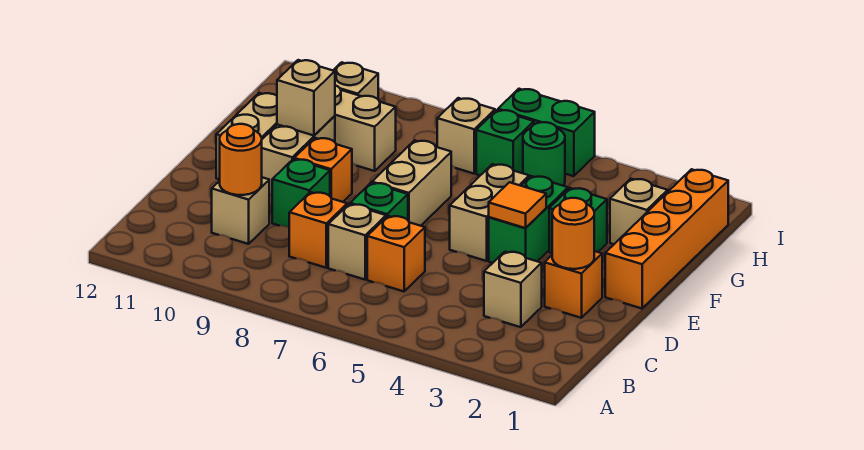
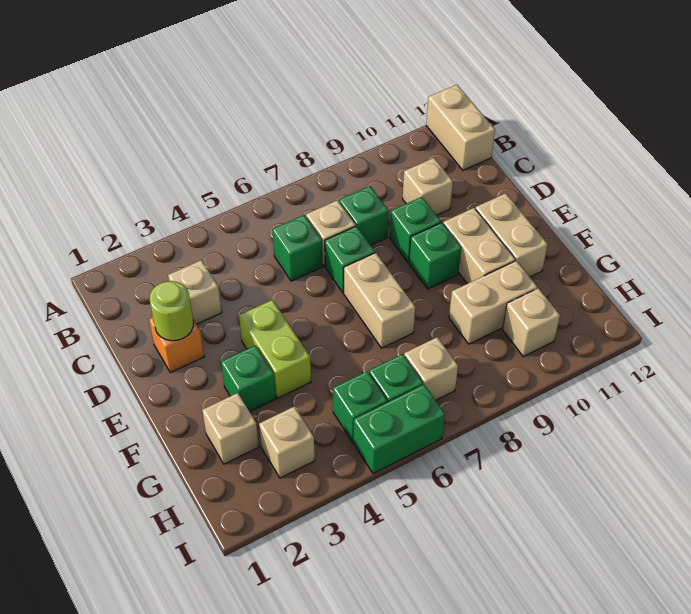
orange 1x1 brick [367,216,425,291] -> green 1x1 brick [272,215,323,281]
orange 1x1 brick [289,192,347,268] -> green 1x1 brick [339,186,389,245]
orange 1x1 round brick [220,124,262,195] -> none
orange 1x1 round brick [552,198,594,269] -> lime 1x1 round brick [150,281,193,341]
orange 1x4 brick [605,169,728,308] -> none
green 1x2 brick [489,176,568,263] -> lime 1x2 brick [239,300,311,398]
orange 1x1 tile [489,182,546,228] -> none
tan 1x2 brick [450,164,529,261] -> tan 1x2 brick moved to [426,85,495,170]
orange 1x1 brick [294,138,352,202] -> green 1x1 brick [409,223,461,289]
tan 1x1 brick [277,60,335,136] -> tan 1x1 brick moved to [259,406,315,478]
green 1x1 round brick [523,122,565,186] -> green 1x1 brick [333,371,387,442]

